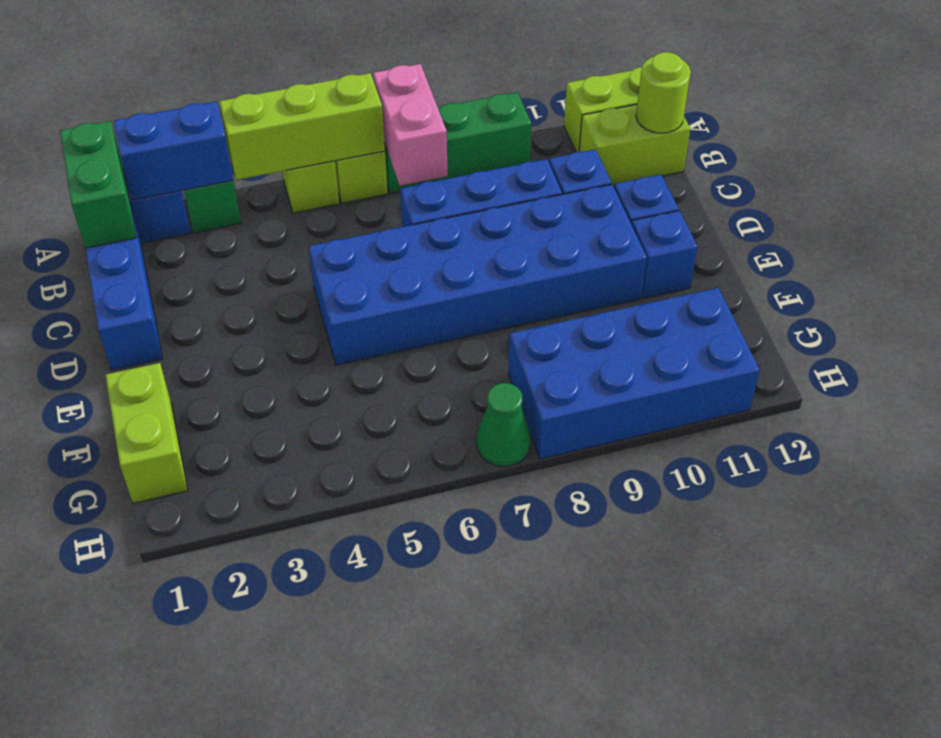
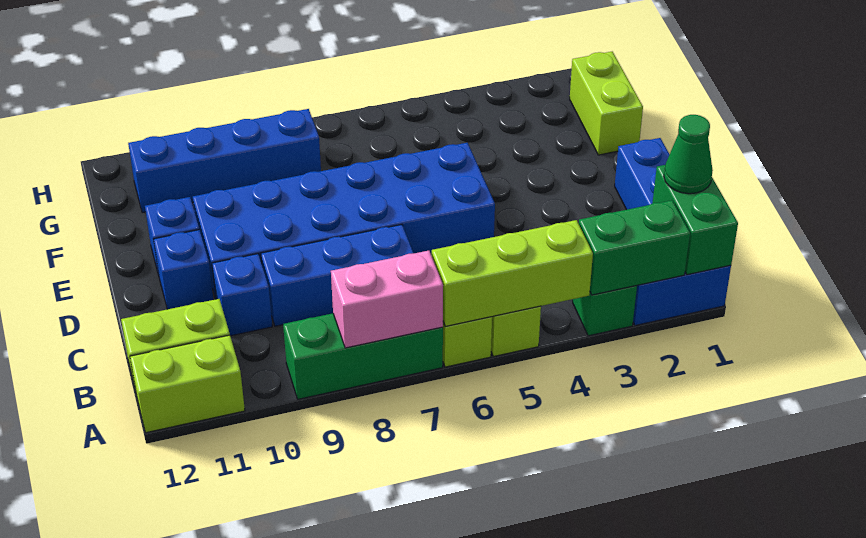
blue 1x2 brick [114,102,233,200] -> green 1x2 brick [579,200,690,295]
pink 1x2 brick [373,64,447,186] -> pink 1x2 brick turned to [331,251,443,348]
lime 1x1 round brick [636,52,691,133] -> none
blue 2x4 brick [508,288,760,459] -> blue 1x4 brick [128,109,321,213]
green 1x1 cone [477,383,531,467] -> green 1x1 cone moved to [664,115,713,194]

